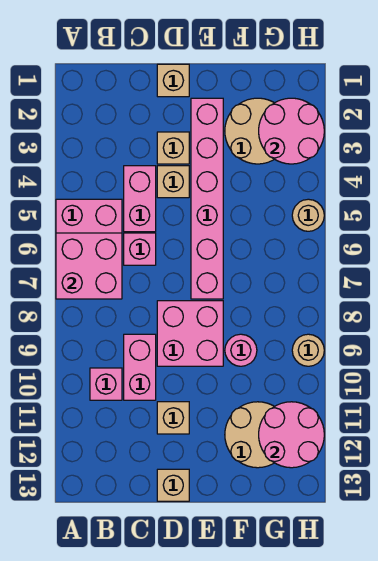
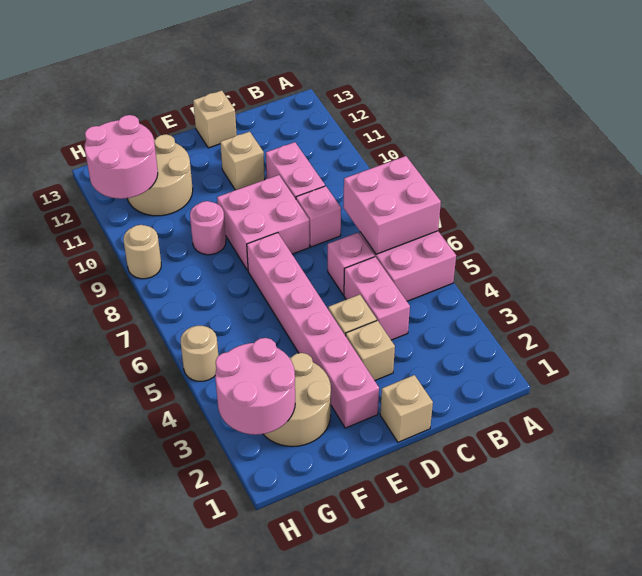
pink 1x1 brick [90,368,122,400] -> pink 1x1 brick moved to [296,186,341,247]

